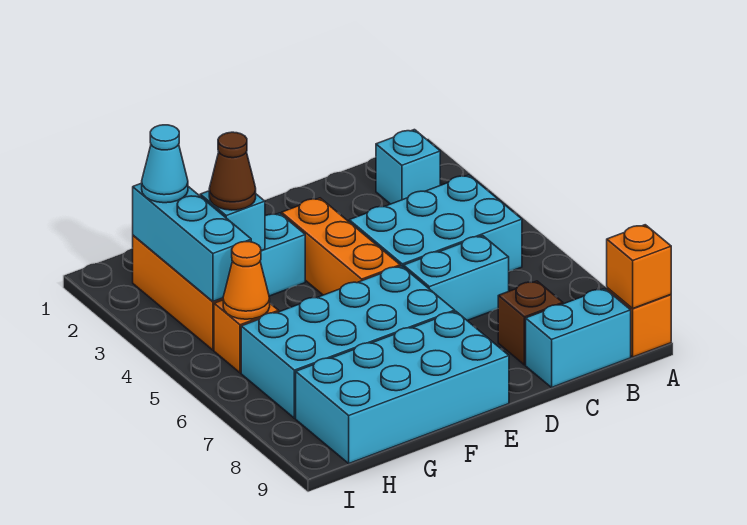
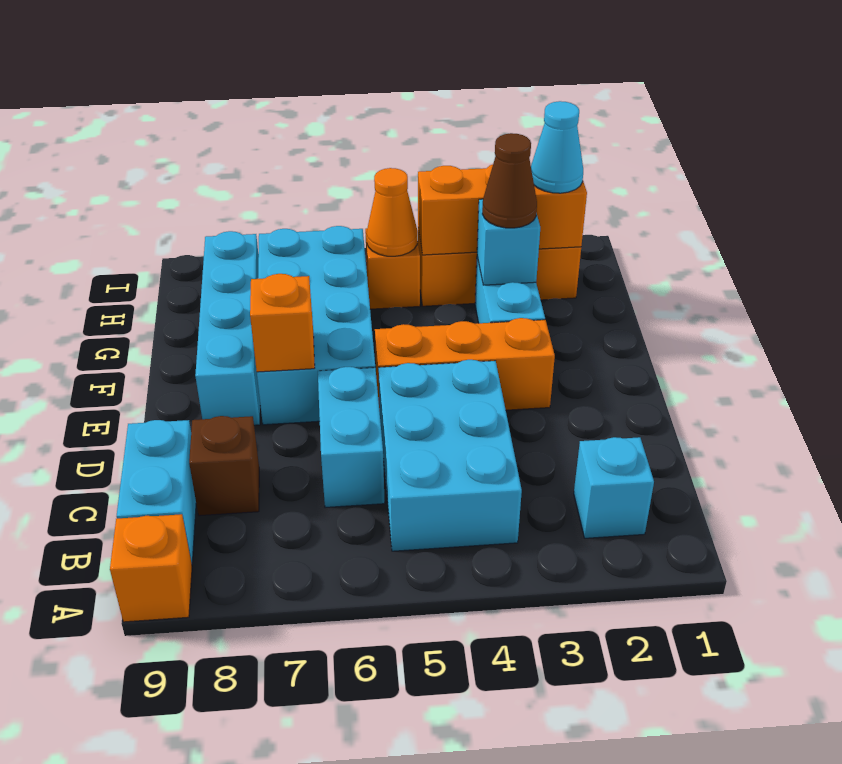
orange 1x1 brick [607,225,671,309] -> orange 1x1 brick moved to [250,274,315,372]
cyan 2x4 brick [296,311,509,463] -> cyan 1x4 brick [195,231,260,425]
cyan 1x3 brick [133,183,251,301] -> orange 1x3 brick [418,164,587,255]

